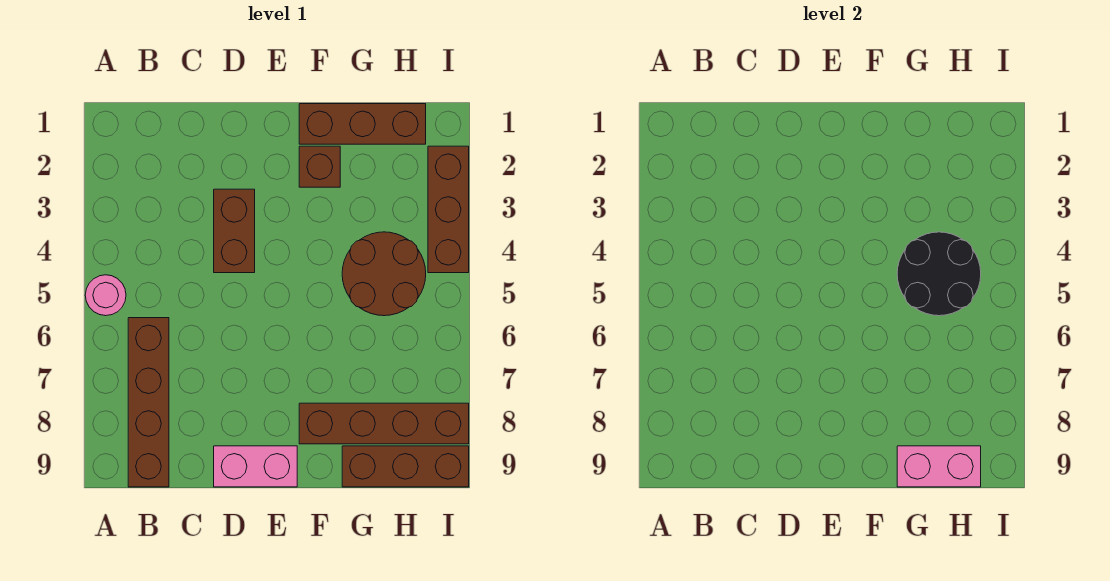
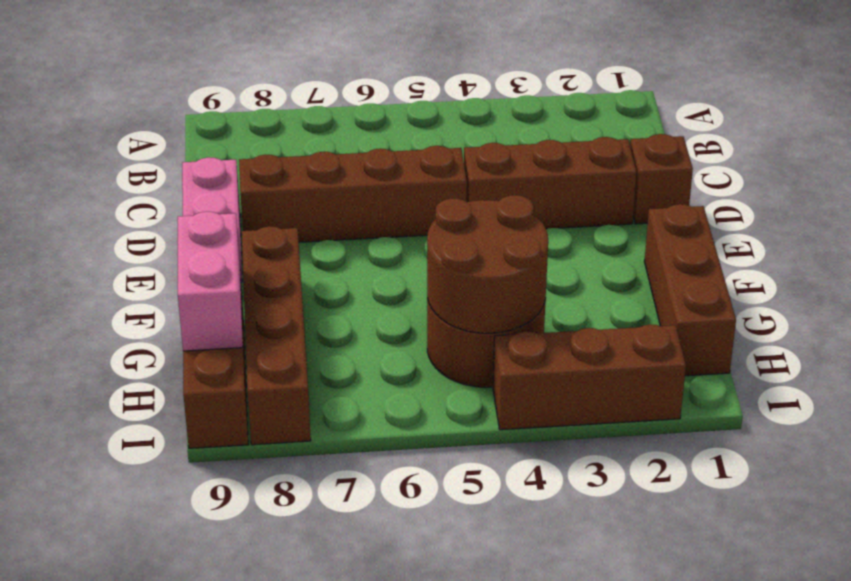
pink 1x1 round brick [85,275,126,316] -> none
brown 1x4 brick [128,318,169,487] -> brown 1x4 brick moved to [239,146,467,242]
brown 1x2 brick [214,189,255,273] -> brown 1x3 brick [464,137,637,229]
brown 1x1 brick [299,146,340,187] -> brown 1x1 brick moved to [630,134,693,224]
black 2x2 round brick [897,232,981,316] -> brown 2x2 round brick [427,195,548,333]

